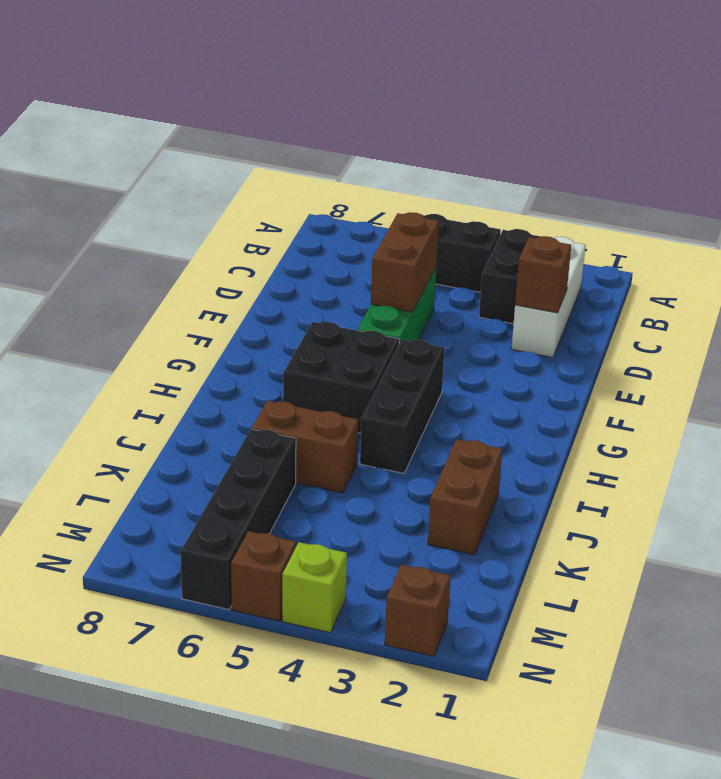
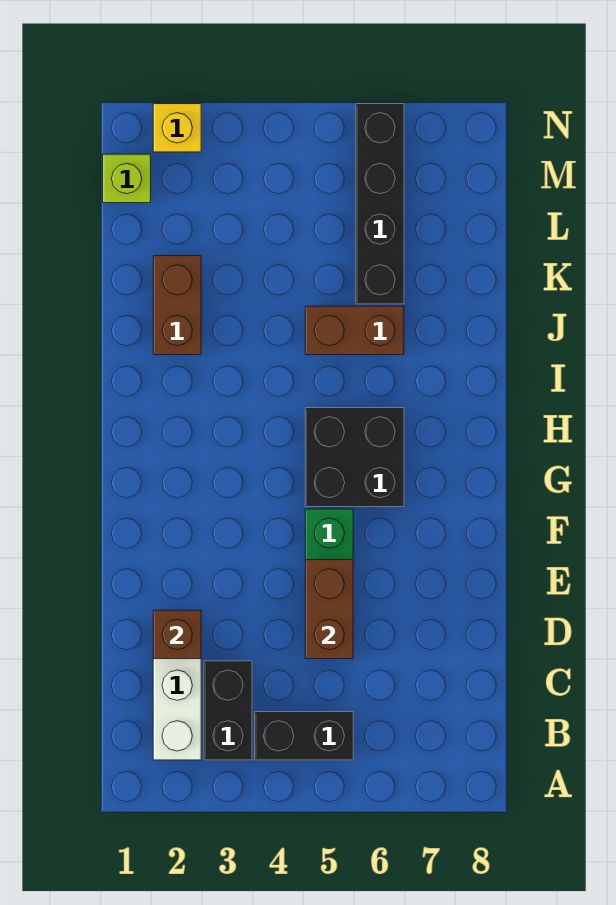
black 1x3 brick [360,339,445,473] -> none
brown 1x1 brick [385,565,451,656] -> yellow 1x1 brick [153,104,201,152]
lime 1x1 brick [282,542,347,633] -> lime 1x1 brick moved to [103,154,151,203]
brown 1x1 brick [231,531,296,621] -> none

